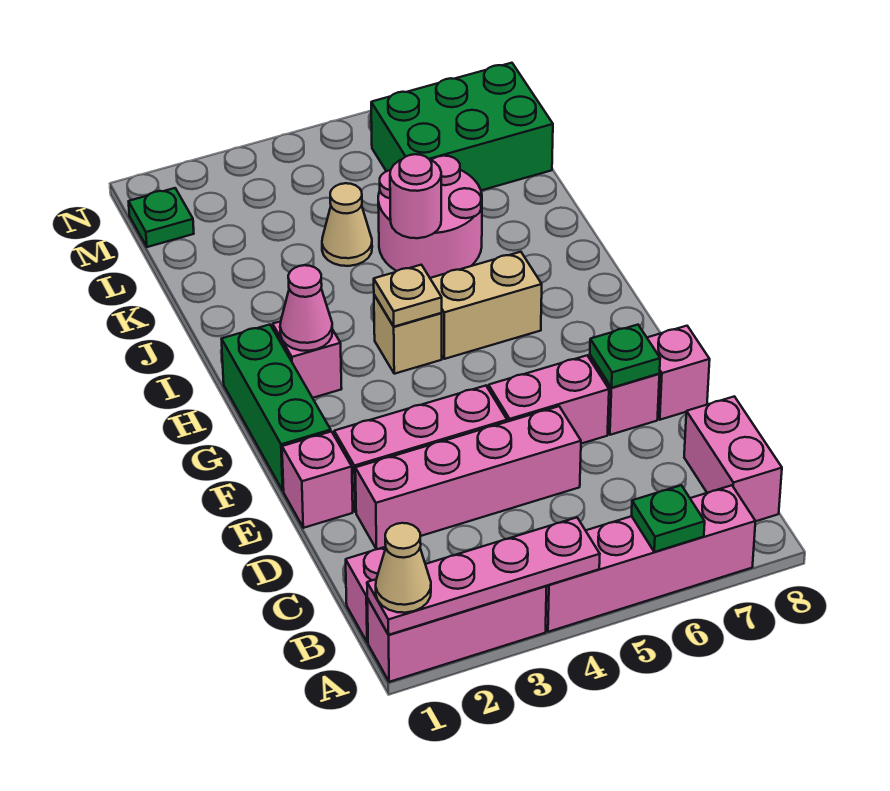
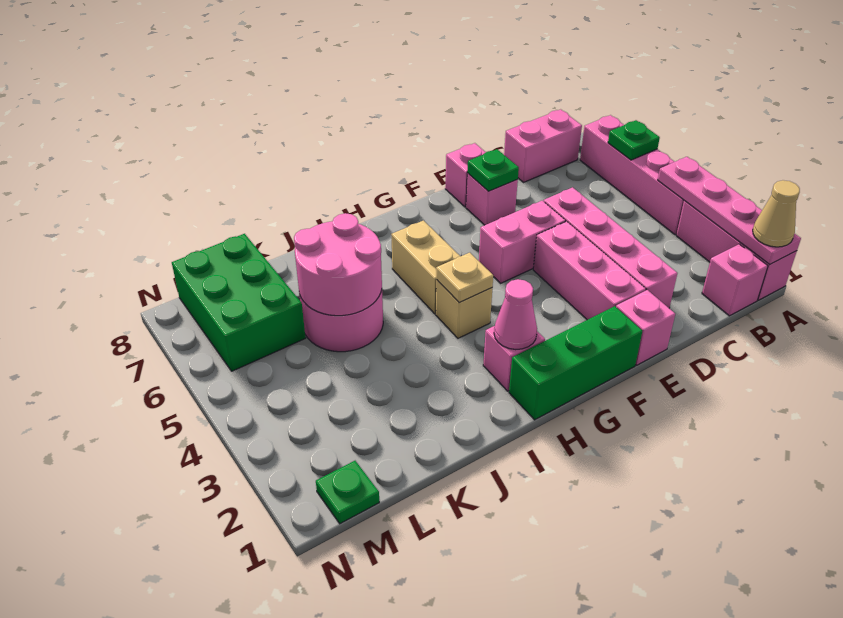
pink 1x2 brick [489,356,609,444] -> pink 1x2 brick turned to [479,201,566,283]
pink 1x1 round brick [390,154,441,238] -> pink 2x2 round brick [294,213,382,316]
tan 1x1 cone [322,183,372,266] -> none

